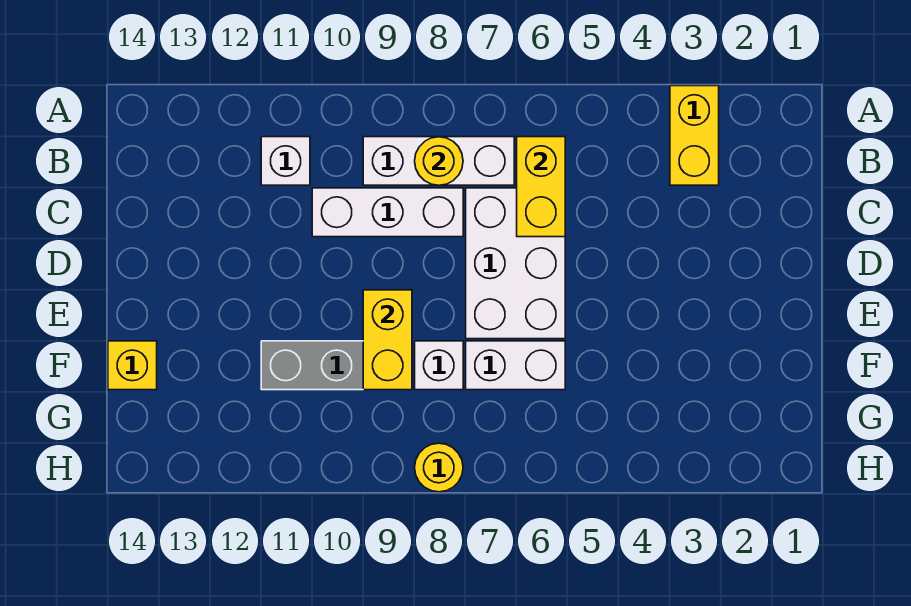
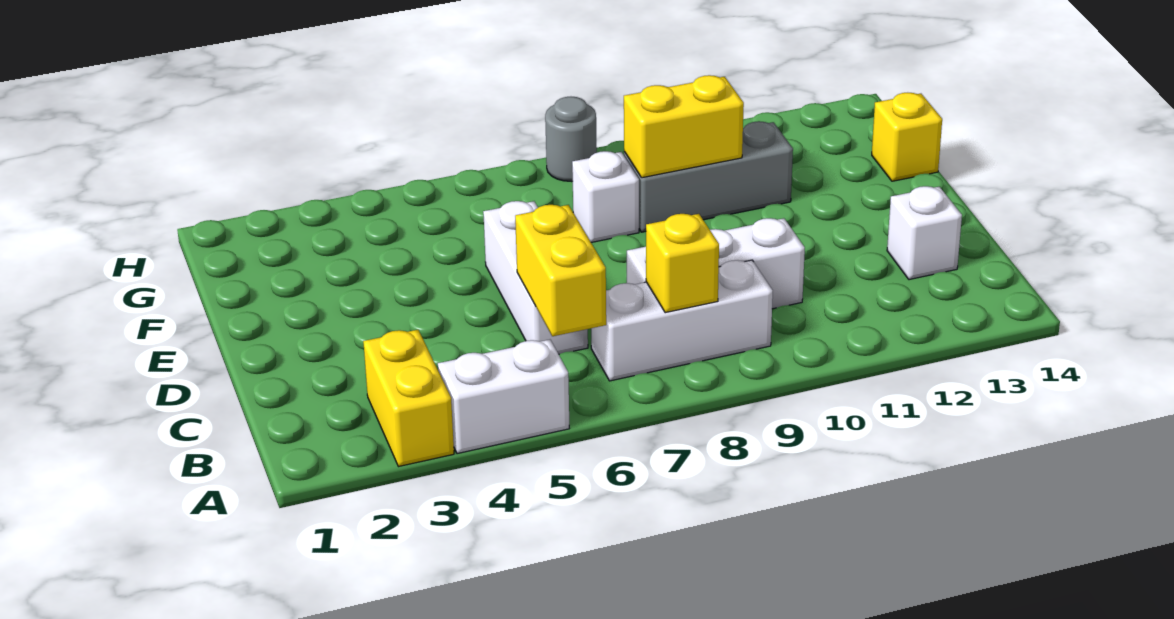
yellow 1x1 round brick [415,137,463,185] -> yellow 1x1 brick [646,214,719,313]
white 1x1 brick [261,137,310,185] -> white 1x1 brick moved to [887,186,962,280]
white 2x3 brick [466,188,565,339] -> white 1x3 brick [483,201,588,354]
yellow 1x2 brick [363,290,412,390] -> yellow 1x2 brick turned to [624,75,744,178]
white 1x2 brick [466,341,565,390] -> white 1x2 brick moved to [438,340,569,454]
yellow 1x1 round brick [415,443,463,492] -> grey 1x1 round brick [545,97,597,182]

